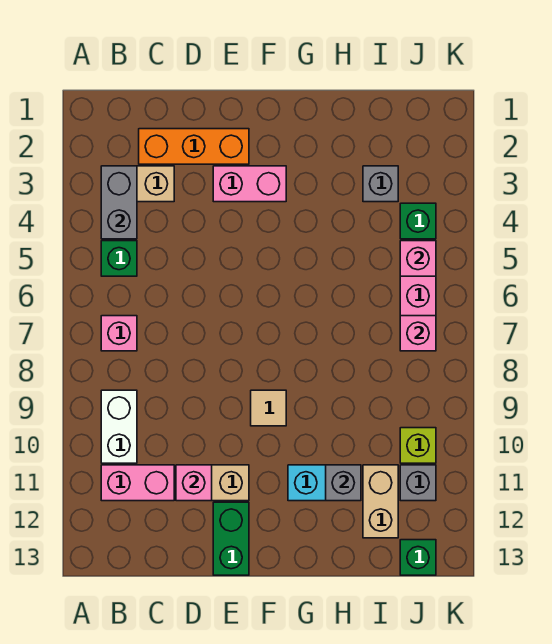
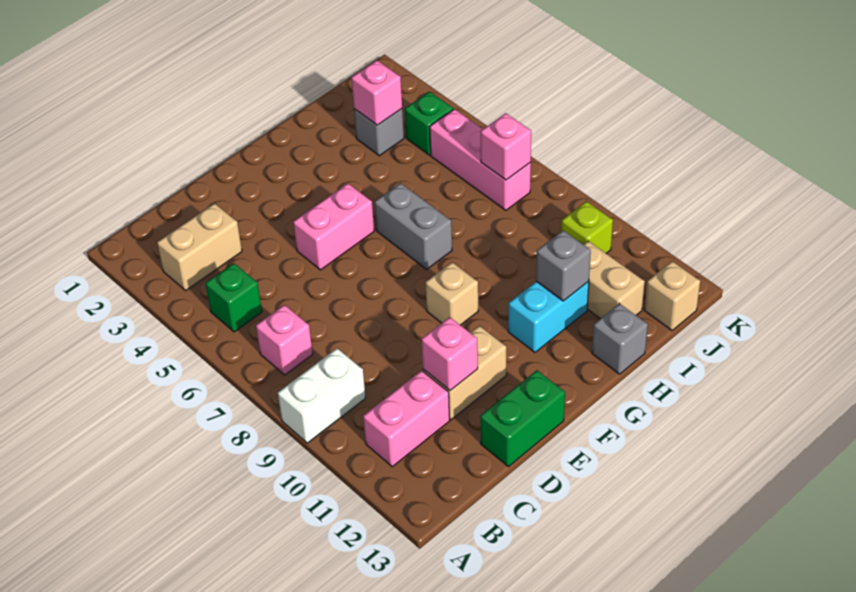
grey 1x2 brick [101,166,137,239] -> grey 1x2 brick moved to [375,183,452,269]
white 1x2 brick [101,390,137,463] -> white 1x2 brick turned to [278,348,365,443]
orange 1x3 brick [139,129,249,164] -> none
pink 1x2 brick [213,166,286,202] -> pink 1x2 brick moved to [293,184,374,270]
green 1x2 brick [213,502,249,575] -> green 1x2 brick turned to [480,370,565,467]
tan 1x1 tile [251,390,286,426] -> tan 1x1 brick [425,262,478,325]
pink 1x1 brick [400,241,436,276] -> pink 1x1 brick moved to [351,60,402,125]
grey 1x1 brick [400,465,436,501] -> grey 1x1 brick moved to [592,303,648,374]
green 1x1 brick [400,540,436,575] -> tan 1x1 brick [644,261,700,331]

